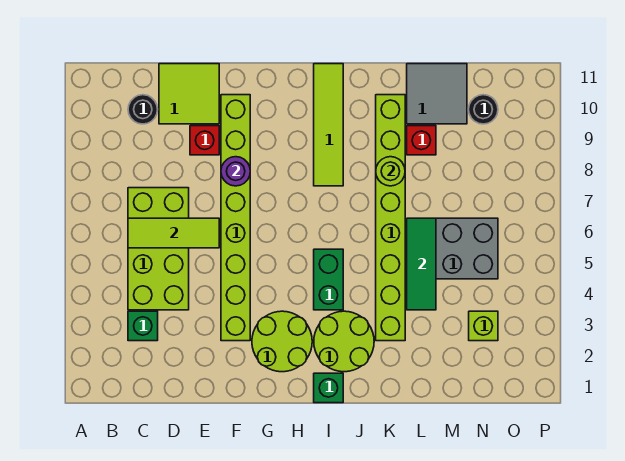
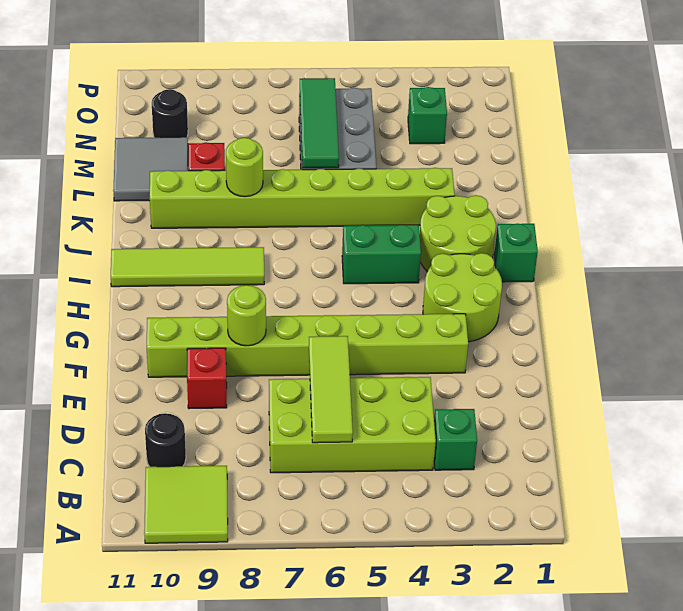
lime 2x2 tile [159,64,219,124] -> lime 2x2 tile moved to [144,466,228,543]
purple 1x1 round brick [221,157,250,186] -> lime 1x1 round brick [227,285,266,346]
green 1x3 tile [407,218,436,310] -> green 1x3 tile turned to [300,78,339,168]
lime 1x1 brick [469,311,498,341] -> green 1x1 brick [408,87,447,144]

